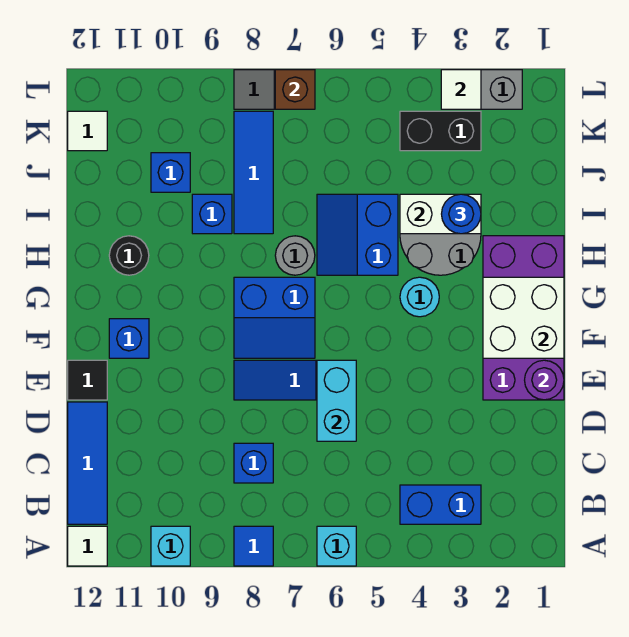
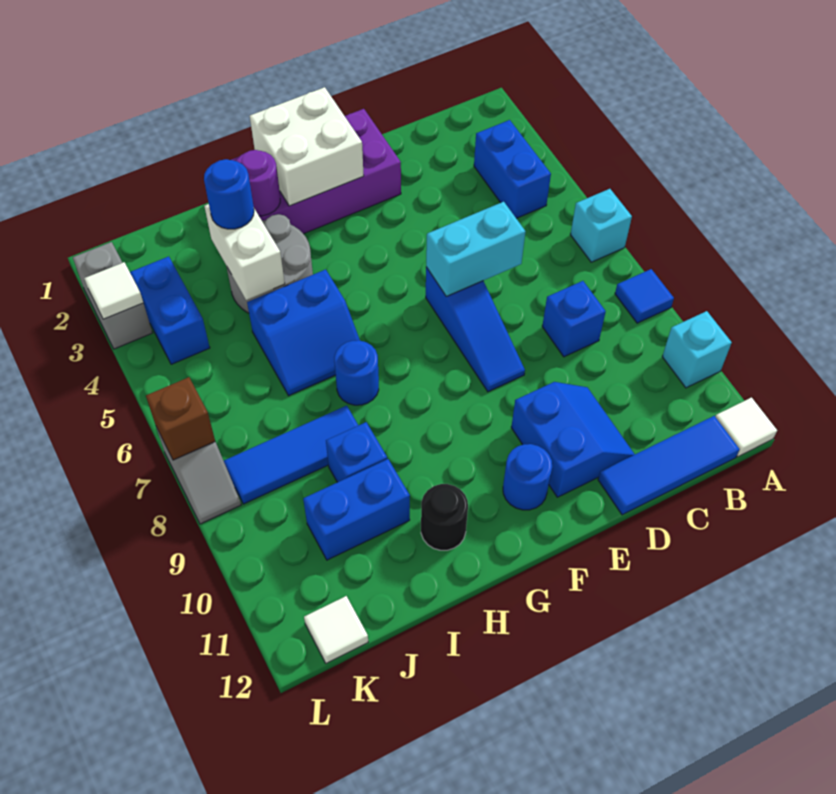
purple 1x1 round brick [525,360,564,400] -> purple 1x1 round brick moved to [236,150,280,216]
black 1x1 tile [68,360,107,400] -> none
blue 2x2 slope [234,277,315,358] -> blue 2x2 slope moved to [511,382,635,497]
blue 1x1 brick [109,319,149,358] -> blue 1x1 round brick [503,444,552,510]
cyan 1x1 round brick [400,277,439,317] -> none
grey 1x1 round brick [275,236,315,275] -> blue 1x1 round brick [334,340,379,405]
blue 1x1 brick [151,153,190,192] -> blue 1x2 brick [303,459,410,560]
black 1x2 brick [400,111,481,151] -> blue 1x2 brick [130,257,210,364]

